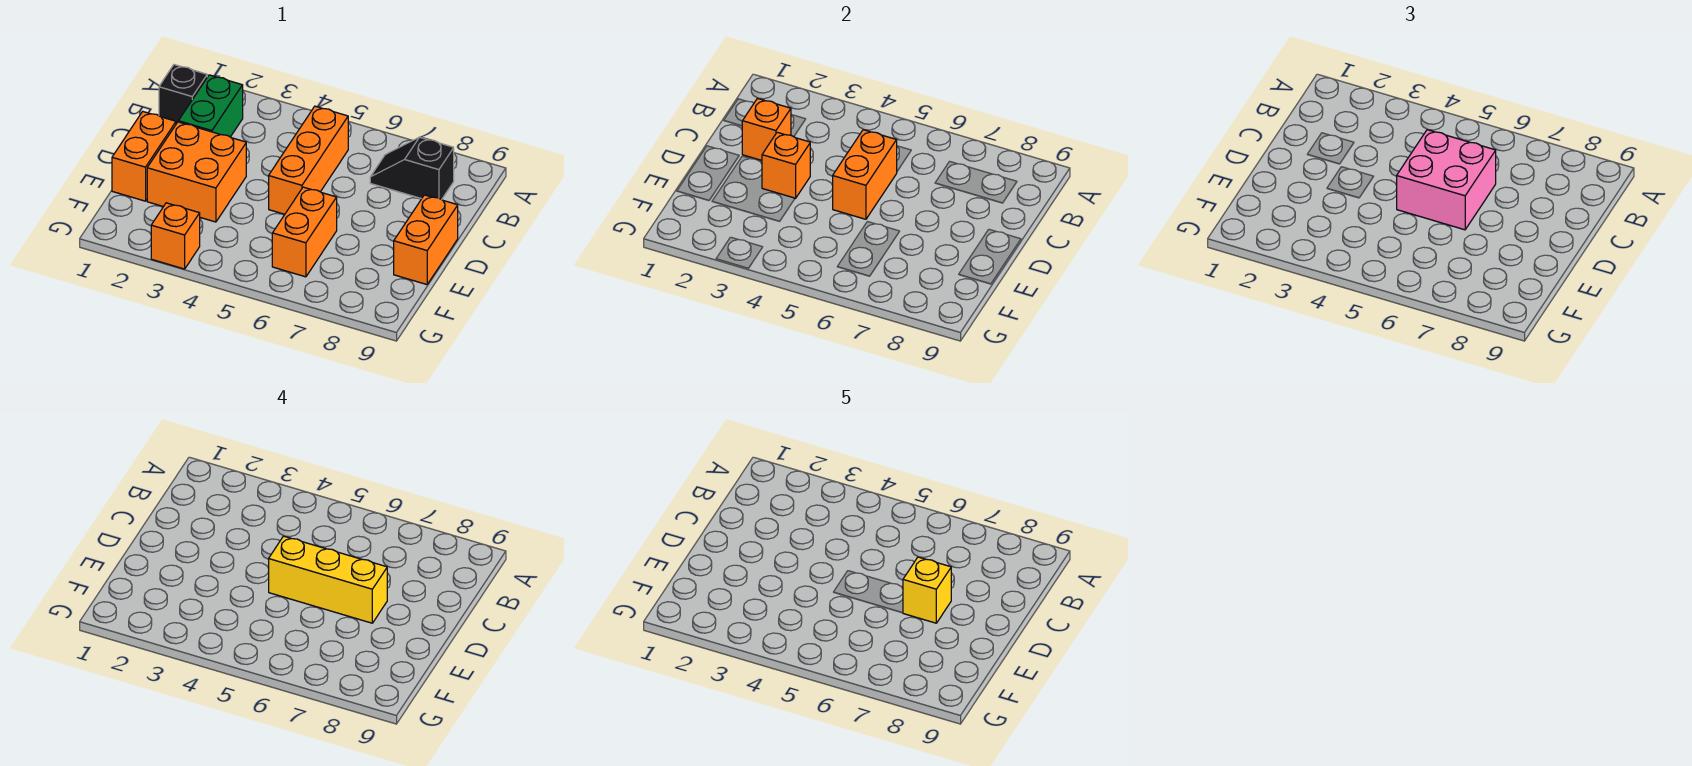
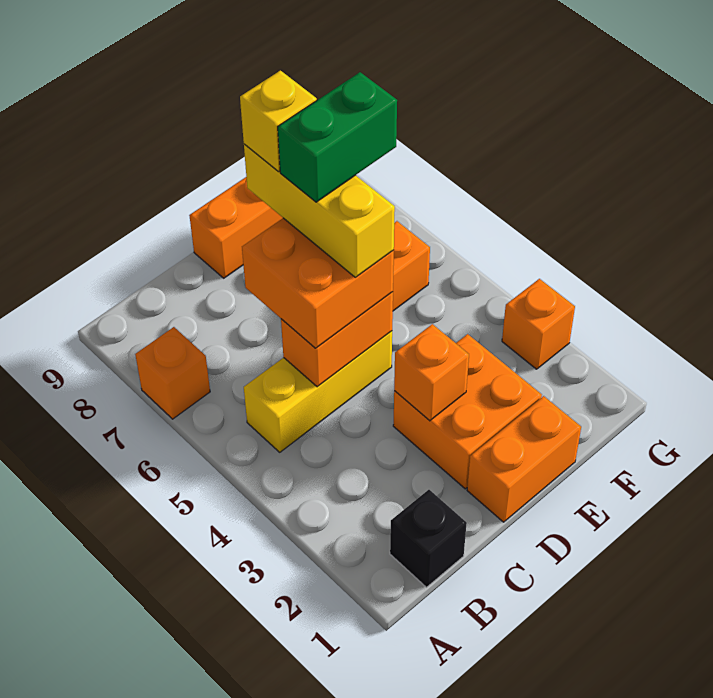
green 1x2 brick [178,75,243,137] -> green 1x2 brick moved to [278,72,397,202]
orange 1x3 brick [269,106,348,214] -> yellow 1x3 brick [244,331,392,452]
black 1x2 slope [370,137,454,200] -> none
orange 1x1 brick [742,98,791,160] -> orange 1x1 brick moved to [135,327,210,419]
pink 2x2 brick [1397,130,1496,230] -> orange 2x2 brick [242,218,394,348]

